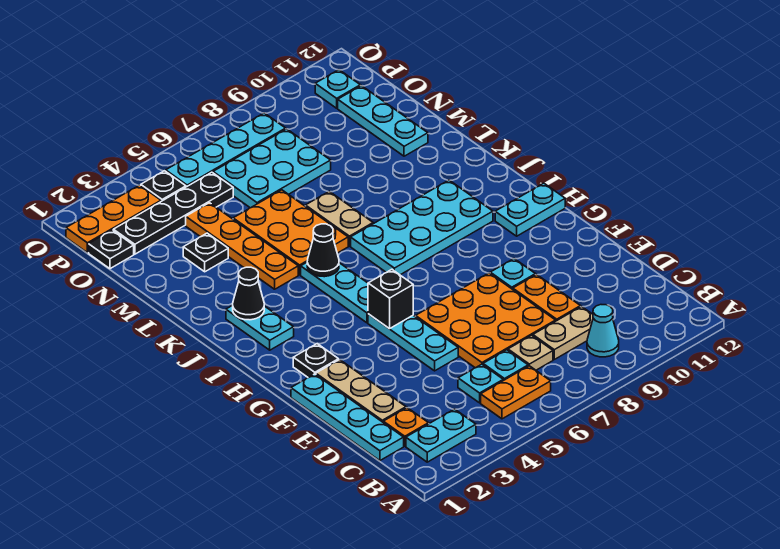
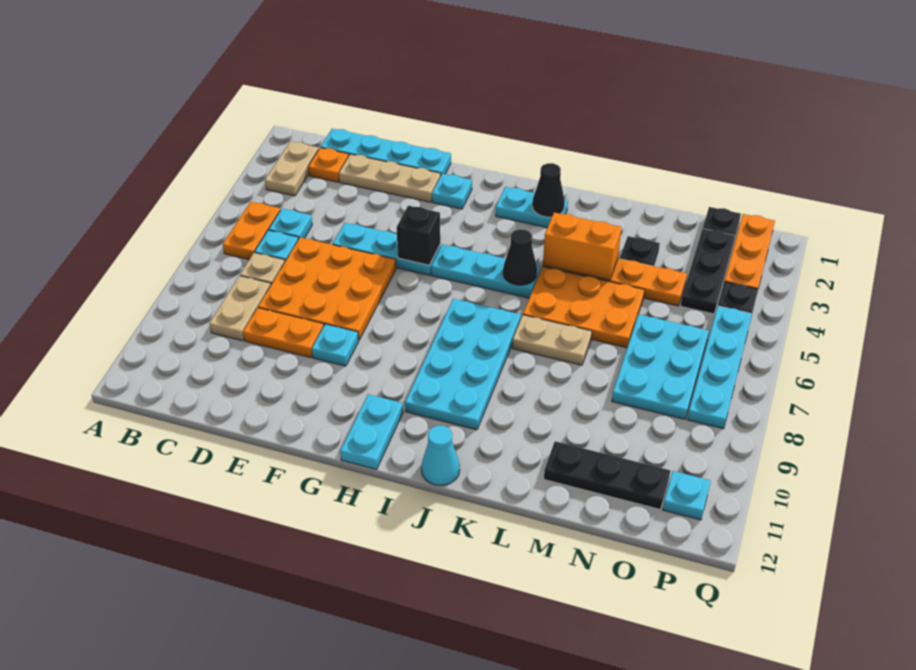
cyan 1x2 plate [406,409,476,462] -> tan 1x2 plate [265,141,319,196]
cyan 1x1 cone [587,305,619,357] -> cyan 1x1 cone moved to [421,425,460,486]
black 1x1 plate [293,344,339,377] -> cyan 1x1 plate [432,173,472,209]
none -> orange 1x2 brick [543,213,622,280]
cyan 1x3 plate [338,86,428,156] -> black 1x3 plate [544,441,670,509]
black 1x4 plate [113,172,233,254] -> black 1x3 plate [681,229,735,314]

